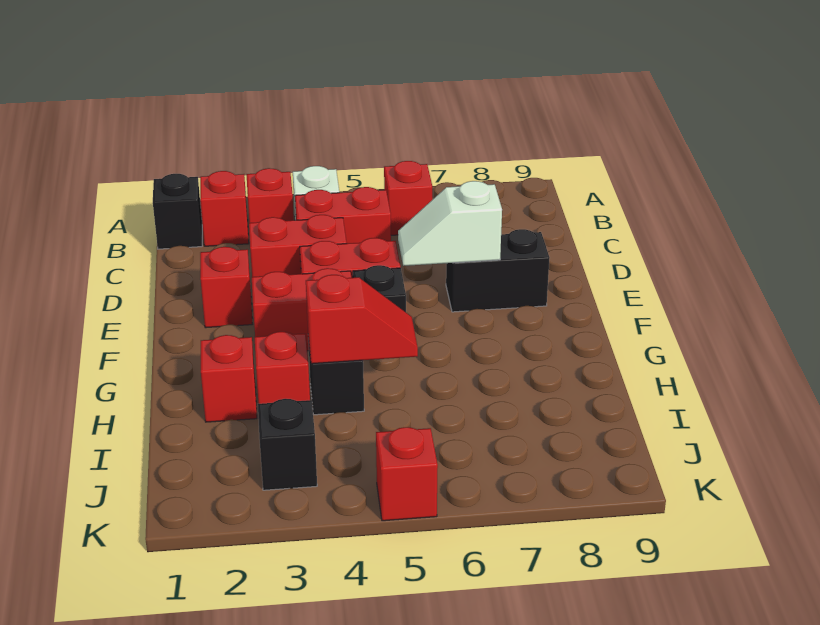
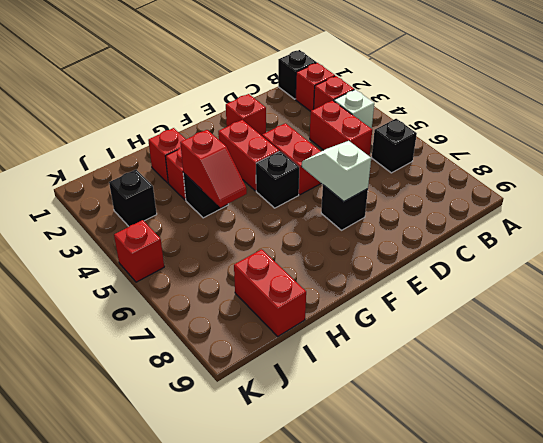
red 1x1 brick [384,161,432,235] -> black 1x1 brick [372,119,417,173]
red 1x2 brick [249,215,347,277] -> red 1x2 brick moved to [234,249,306,336]
black 1x2 brick [446,229,549,312] -> black 1x1 brick [321,185,368,230]

